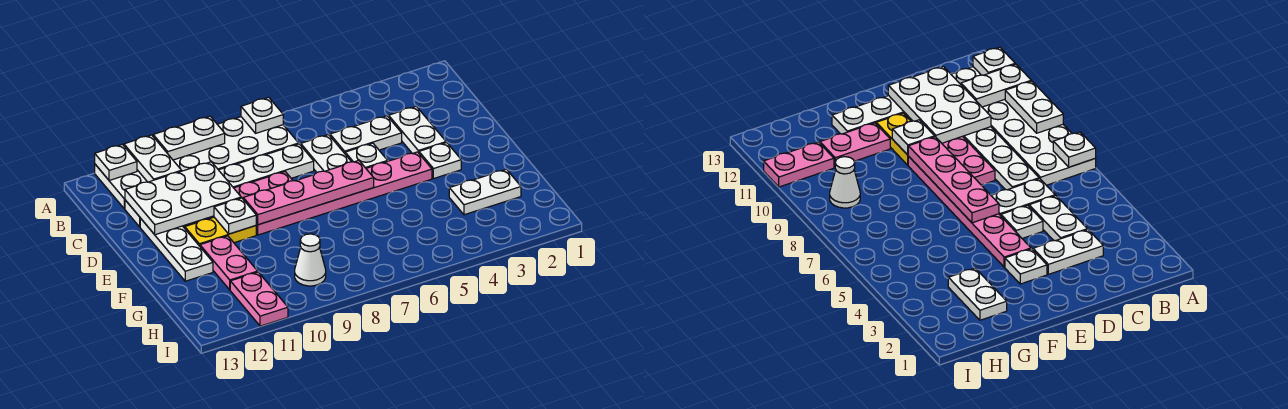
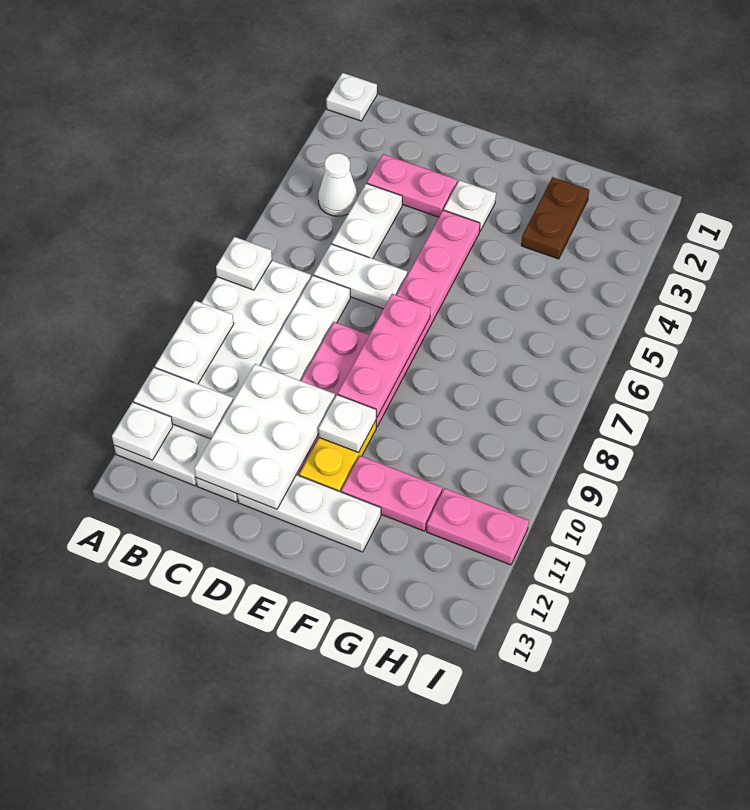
white 1x2 plate [389,106,446,154] -> pink 1x2 plate [367,154,457,217]
white 1x1 plate [345,143,388,168] -> white 1x1 plate moved to [326,73,377,121]
pink 1x4 plate [243,160,374,225] -> pink 1x3 plate [338,294,430,417]
white 1x2 plate [449,169,521,215] -> brown 1x2 plate [521,177,589,259]
white 1x1 cone [295,234,326,286] -> white 1x1 cone moved to [318,153,358,216]

